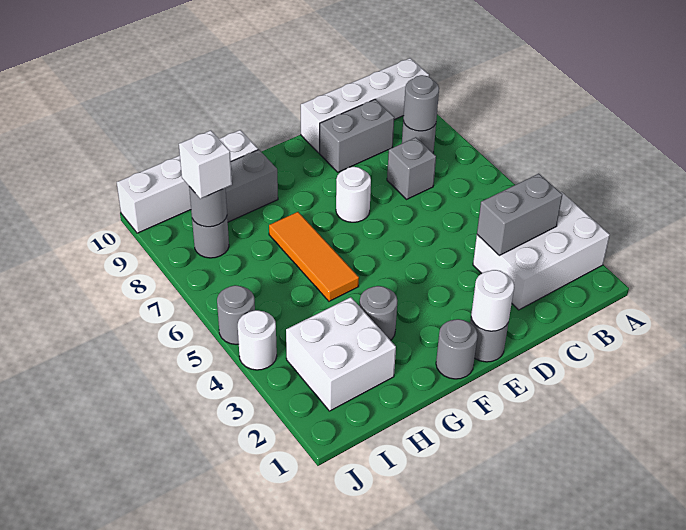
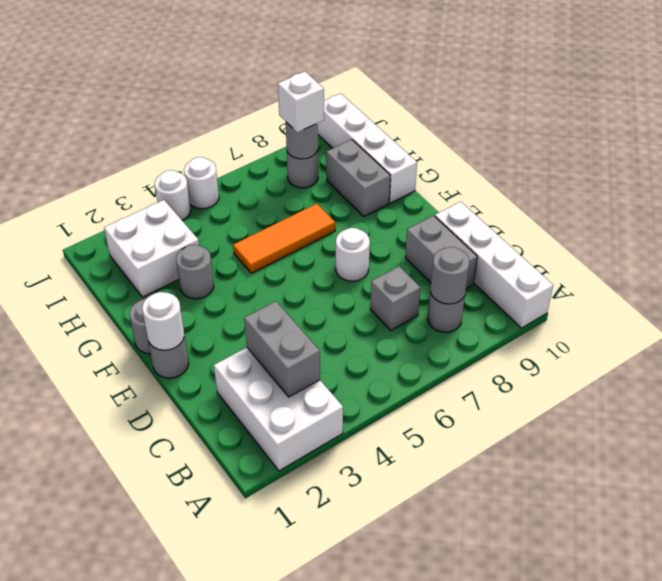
grey 1x1 round brick [217,285,255,345] -> white 1x1 round brick [184,157,219,209]

